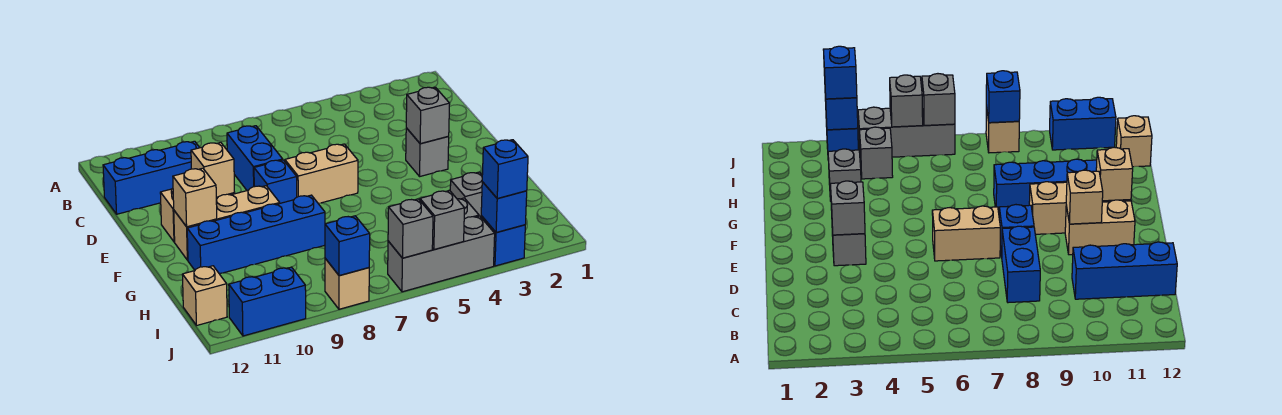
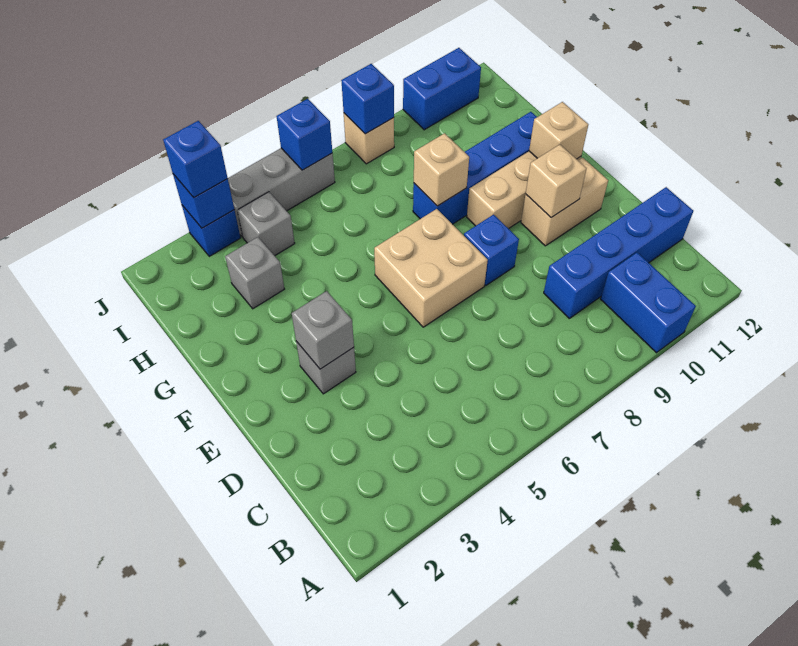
blue 1x2 brick [227,126,283,190] -> blue 1x2 brick moved to [601,253,696,353]
blue 1x3 brick [103,141,200,214] -> blue 1x4 brick [544,187,693,318]
tan 1x2 brick [285,144,358,203] -> tan 2x2 brick [374,209,488,327]
tan 1x1 brick [182,266,227,326] -> tan 1x1 brick moved to [414,133,469,206]
grey 1x1 brick [420,191,465,250] -> none
grey 1x1 brick [388,199,433,258] -> blue 1x1 brick [277,99,332,170]

